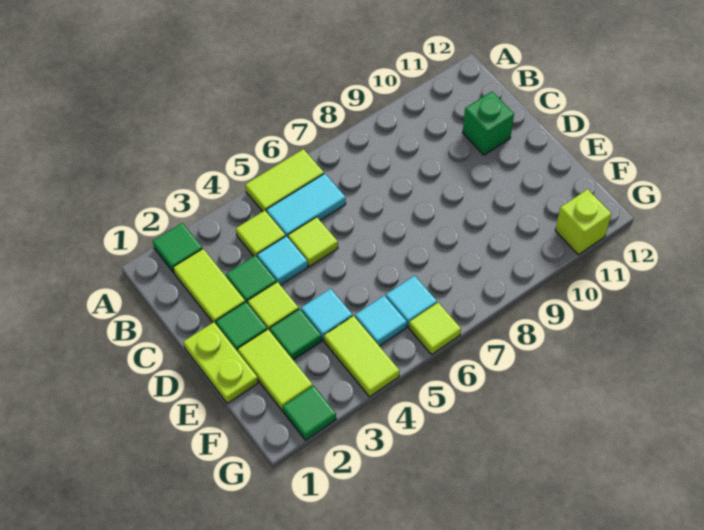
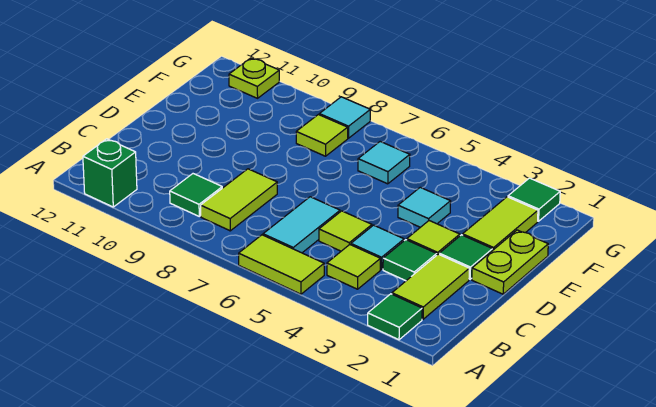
cyan 1x2 tile [266,174,346,237] -> cyan 1x2 tile turned to [263,197,340,253]
green 1x1 brick [463,92,514,155] -> green 1x1 brick moved to [83,139,137,207]
green 1x1 tile [270,309,322,360] -> green 1x1 tile moved to [170,174,222,216]
lime 1x2 tile [324,316,400,397] -> lime 1x2 tile moved to [201,169,277,231]
cyan 1x1 tile [355,296,407,346] -> cyan 1x1 tile moved to [319,97,370,138]
lime 1x1 tile [409,303,461,355] -> lime 1x1 tile moved to [296,115,348,156]
lime 1x1 brick [555,189,611,255] -> lime 1x1 plate [229,58,279,98]

